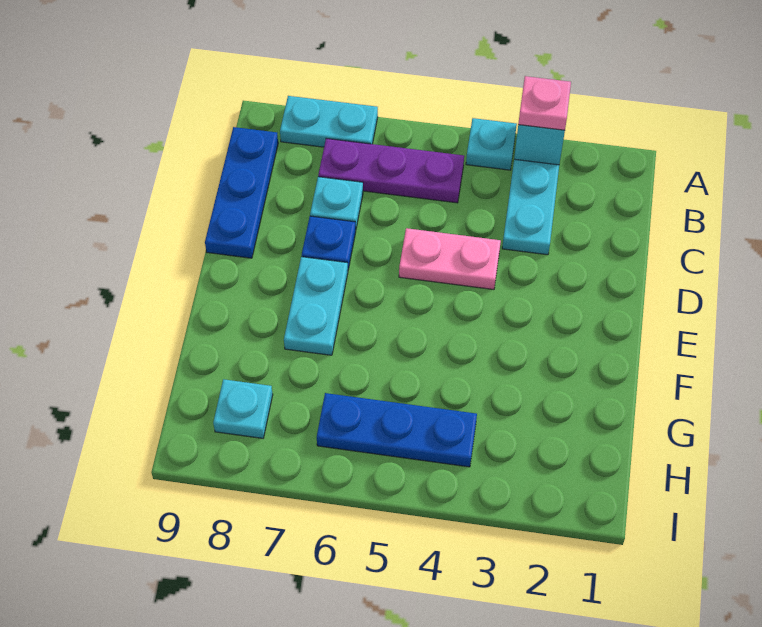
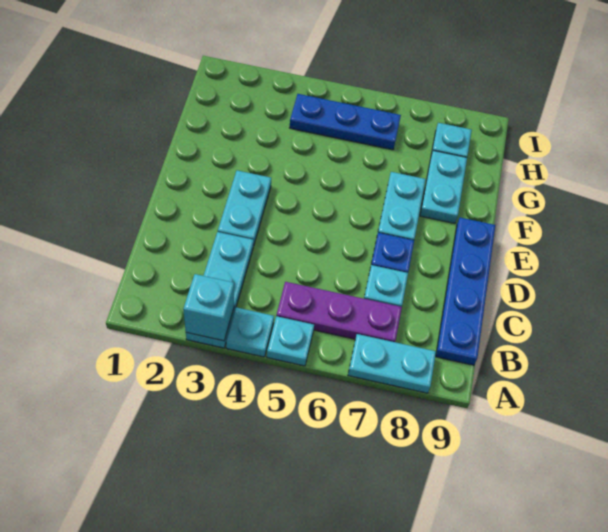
pink 1x1 plate [518,76,571,130] -> none
none -> cyan 1x1 plate [267,316,314,366]
blue 1x3 plate [205,127,278,258] -> blue 1x4 plate [436,218,495,365]
none -> cyan 1x2 plate [218,170,271,246]
pink 1x2 plate [399,228,501,290] -> none
none -> cyan 1x2 plate [420,151,467,223]

